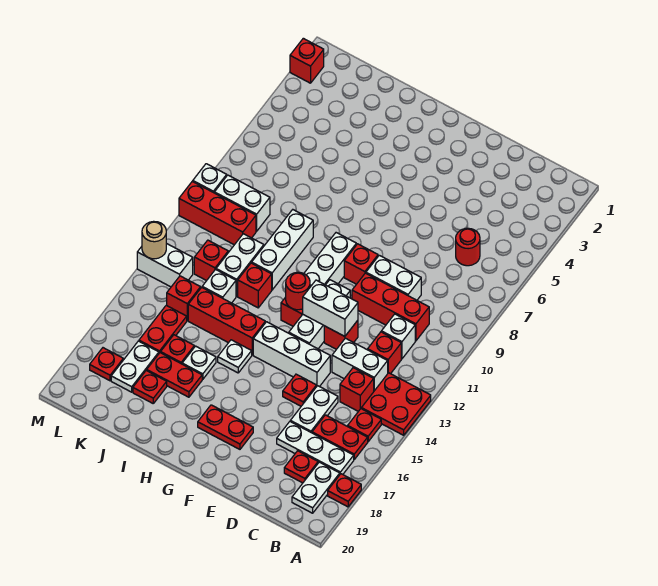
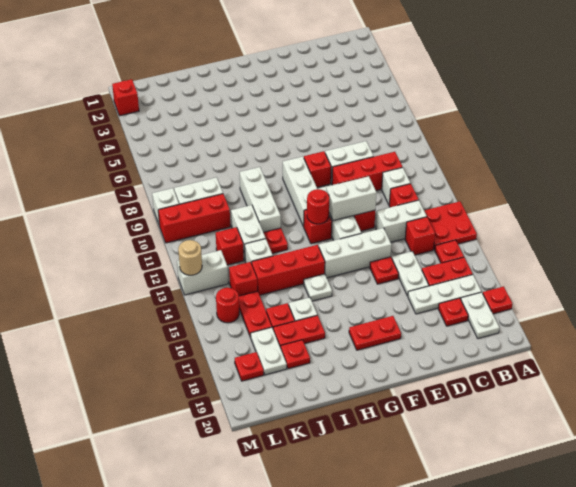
red 1x1 round brick [456,228,480,266] -> red 1x1 round brick moved to [216,288,239,323]
red 1x1 brick [238,263,272,308] -> red 1x1 plate [264,228,288,254]

